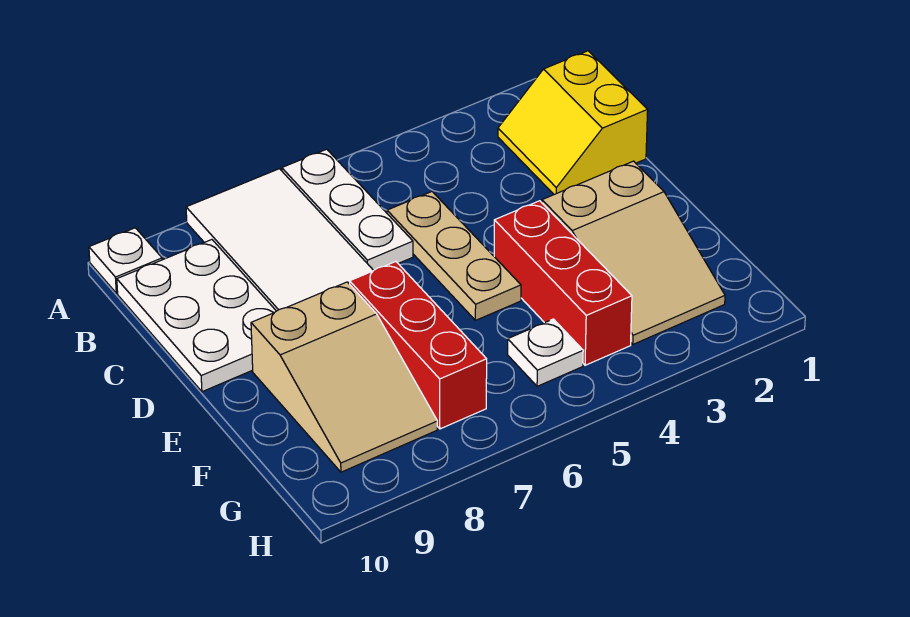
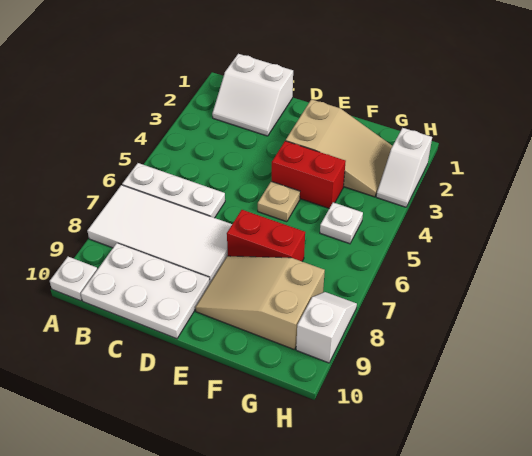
yellow 2x2 slope [498,51,648,194] -> white 2x2 slope [212,54,293,136]
tan 1x3 plate [387,192,521,320] -> tan 1x1 plate [258,181,300,222]
red 1x3 brick [494,201,632,365] -> red 1x2 brick [272,141,346,208]
red 1x3 brick [350,262,487,429] -> red 1x2 brick [227,210,305,261]
tan 2x3 slope [251,282,437,472] -> tan 2x3 slope turned to [195,256,325,350]
none -> white 1x2 slope [376,128,432,207]
none -> white 1x2 slope [296,292,357,363]

